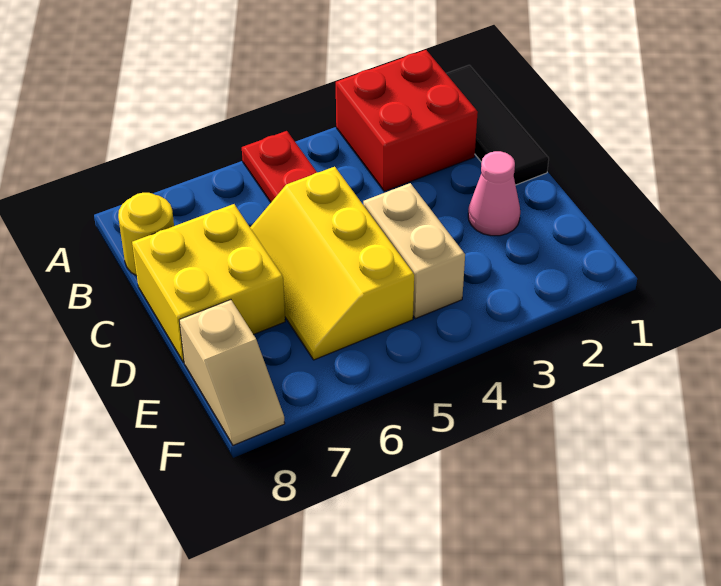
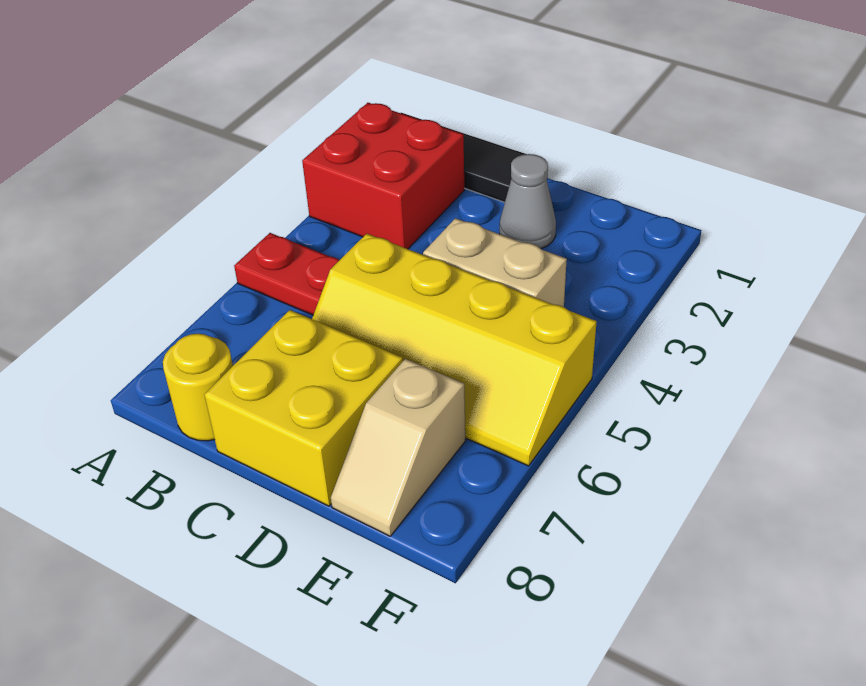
yellow 2x3 slope [250,167,414,360] -> yellow 2x4 slope [312,234,597,466]
pink 1x1 cone [468,151,520,236] -> grey 1x1 cone [500,154,556,249]
tan 1x2 slope [179,300,285,445] -> tan 1x2 slope turned to [331,359,465,536]

